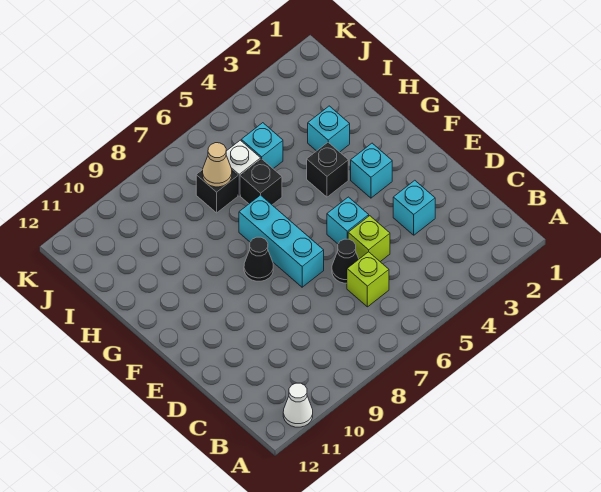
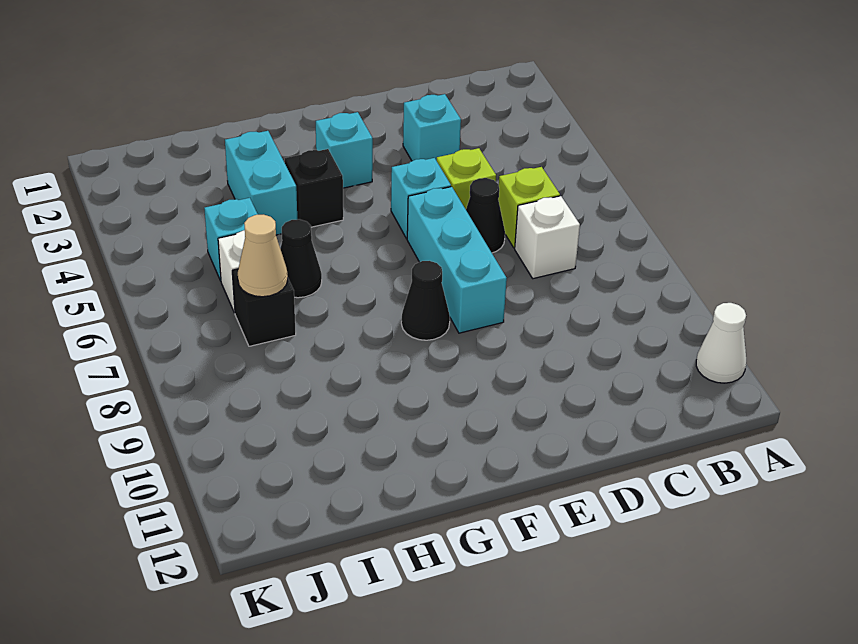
none -> white 1x1 brick [515,196,580,279]
cyan 1x3 brick [239,195,324,287] -> cyan 1x3 brick turned to [407,187,507,333]
cyan 1x1 brick [308,106,350,152] -> cyan 1x2 brick [225,131,297,235]
black 1x1 brick [240,159,282,205] -> black 1x1 cone [280,219,322,298]

